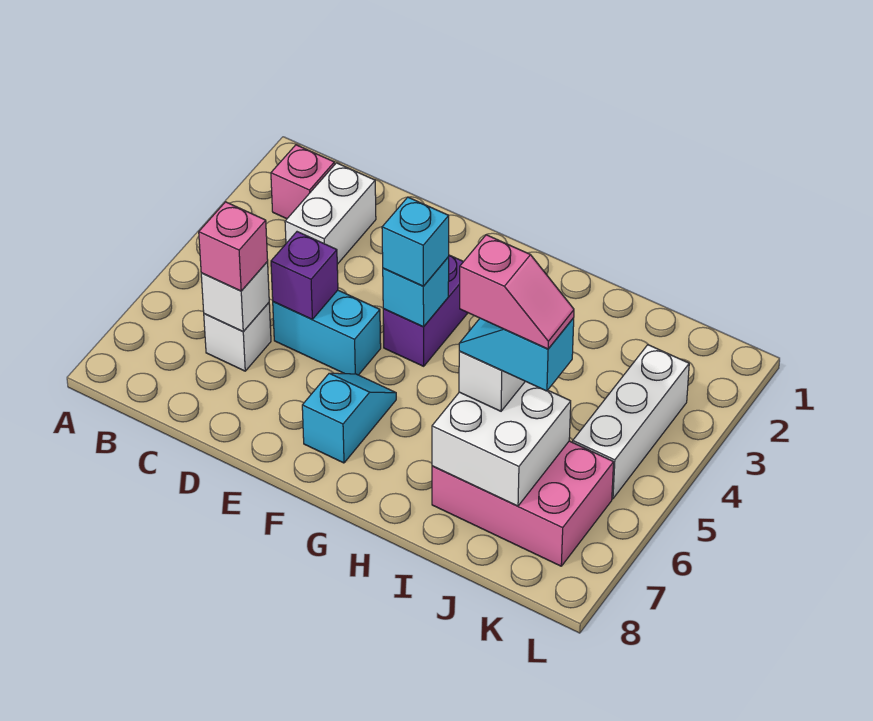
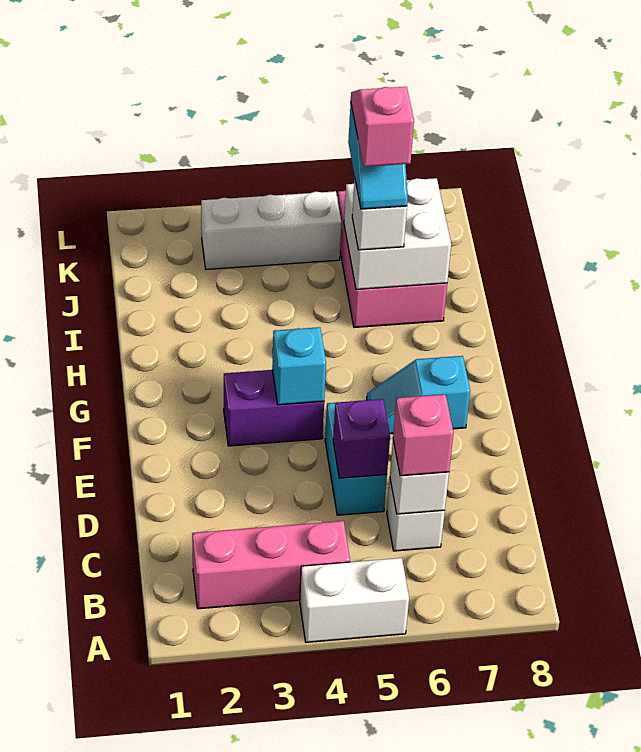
pink 1x1 brick [271,145,335,219] -> pink 1x3 brick [192,521,350,609]
white 1x2 brick [285,163,376,264] -> white 1x2 brick moved to [300,558,409,642]
cyan 1x1 brick [382,197,449,286] -> none

